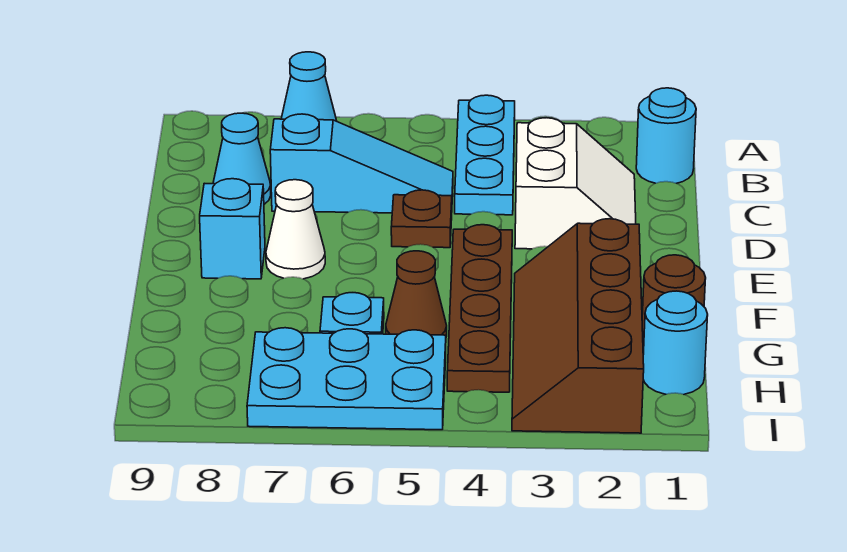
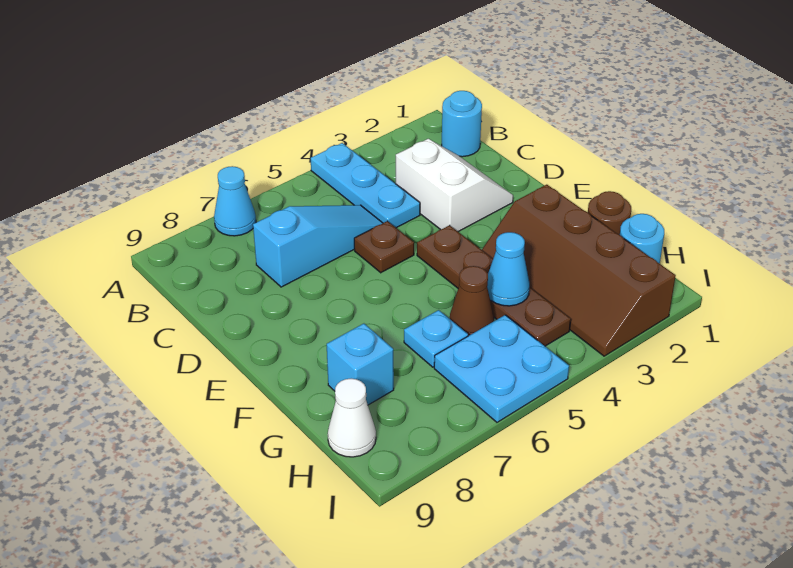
cyan 1x1 cone [213,113,271,204] -> cyan 1x1 cone moved to [487,232,530,306]
white 1x1 cone [266,180,325,279] -> white 1x1 cone moved to [328,379,376,457]
cyan 1x1 brick [200,179,265,279] -> cyan 1x1 brick moved to [327,324,394,405]
cyan 2x3 plate [247,328,446,430] -> cyan 2x2 plate [434,315,569,422]

